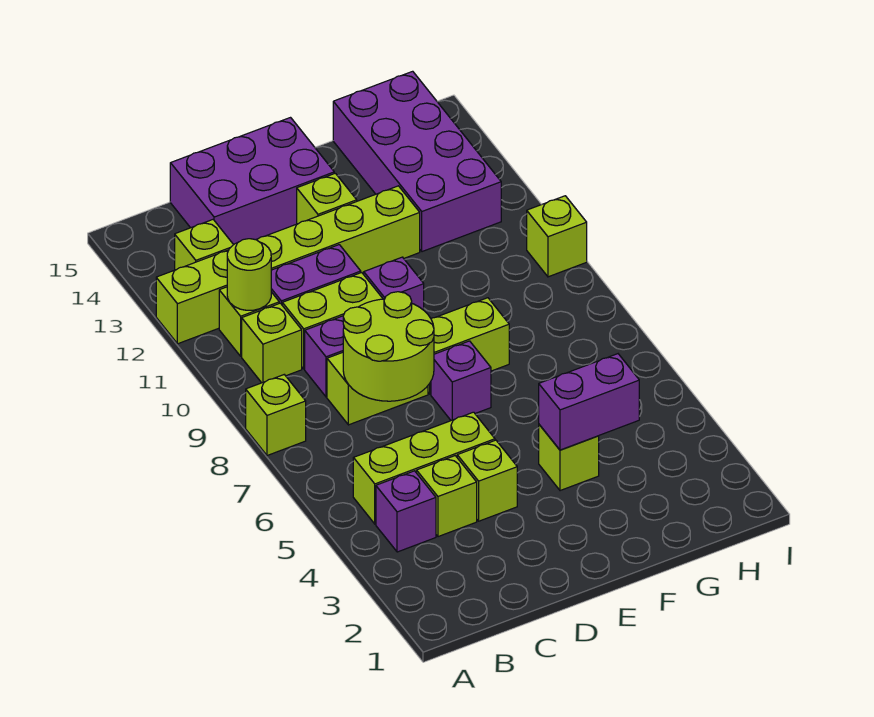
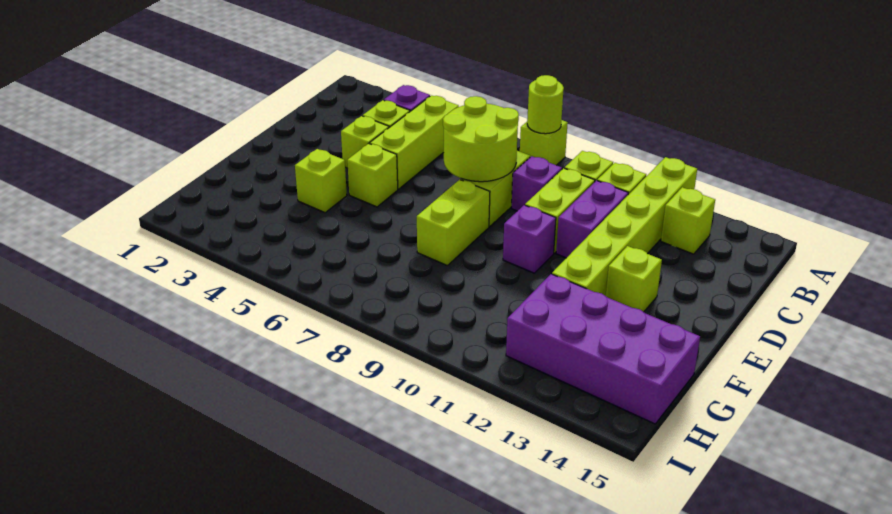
lime 1x1 round brick [227,239,271,310] -> lime 1x1 round brick moved to [527,75,564,134]
purple 2x3 brick [170,118,334,245] -> none
purple 1x1 brick [431,341,491,420] -> none
purple 1x2 brick [539,354,639,450] -> none
lime 1x1 brick [527,196,587,277] -> lime 1x1 brick moved to [347,143,398,207]

